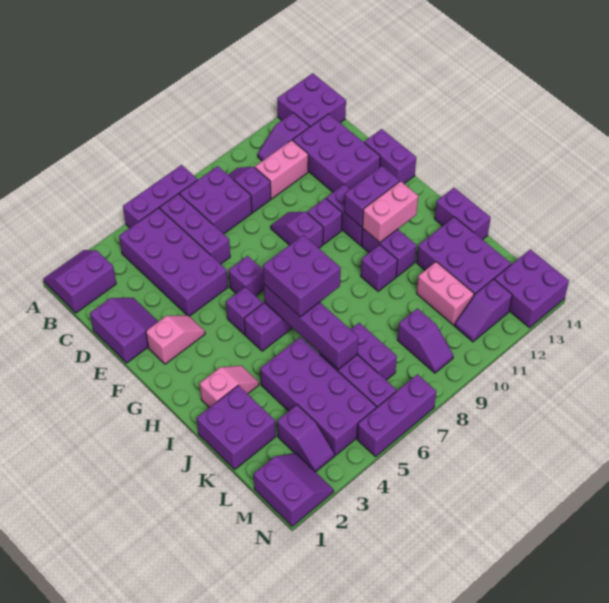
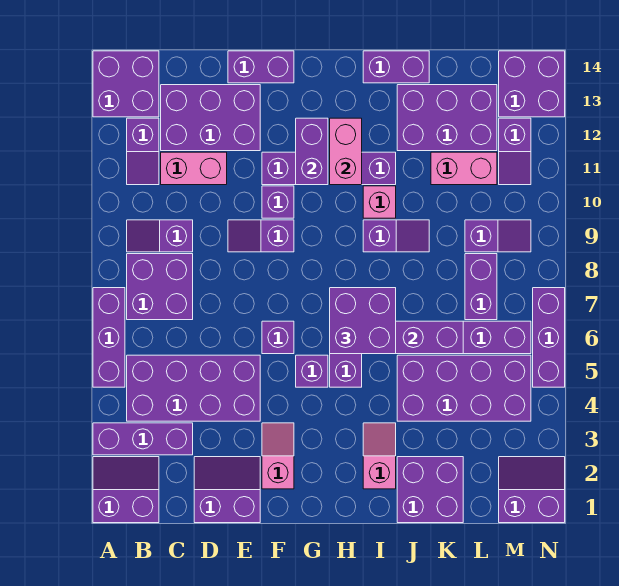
purple 2x2 slope [43,250,116,313] -> purple 2x2 slope turned to [93,457,159,523]
purple 1x3 brick [160,194,230,264] -> purple 1x3 brick moved to [93,423,193,455]
pink 1x2 brick [255,140,308,199] -> pink 1x2 brick turned to [161,152,227,185]
purple 1x1 brick [361,245,398,291] -> pink 1x1 brick [363,186,396,218]
purple 1x2 brick [351,323,397,380] -> purple 1x2 brick turned to [465,254,497,320]
purple 1x2 slope [277,405,335,472] -> purple 1x2 slope moved to [363,220,429,252]

